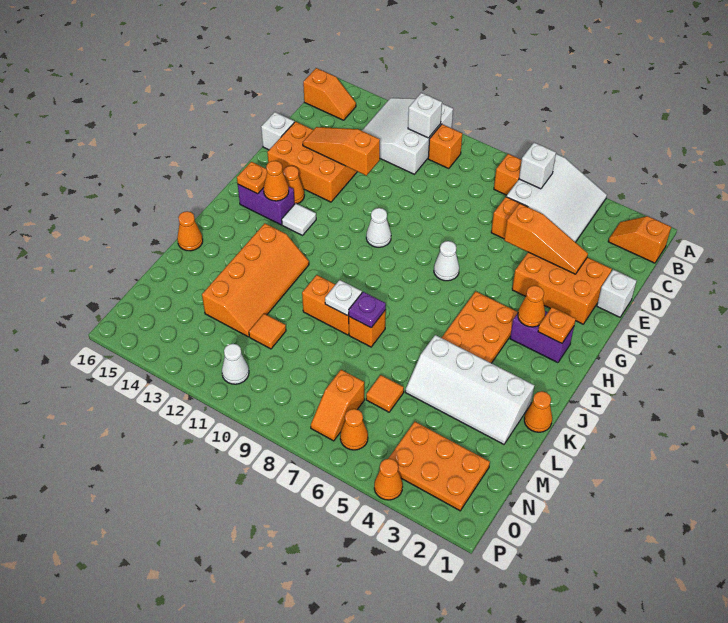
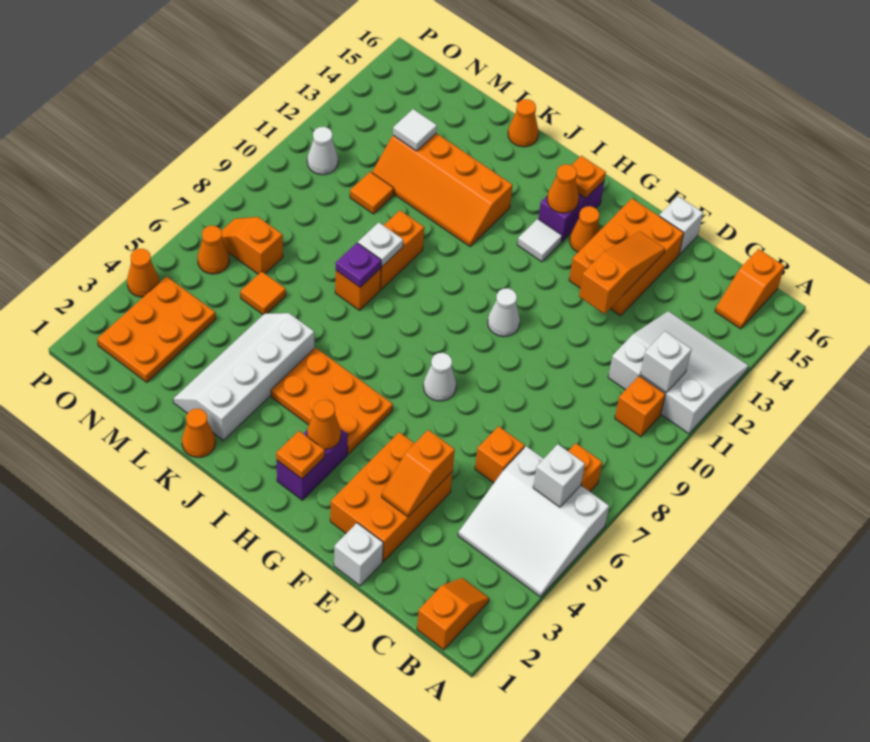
orange 1x3 slope [504,203,588,274] -> orange 1x2 slope [382,430,455,517]
none -> white 1x1 tile [393,109,437,151]

